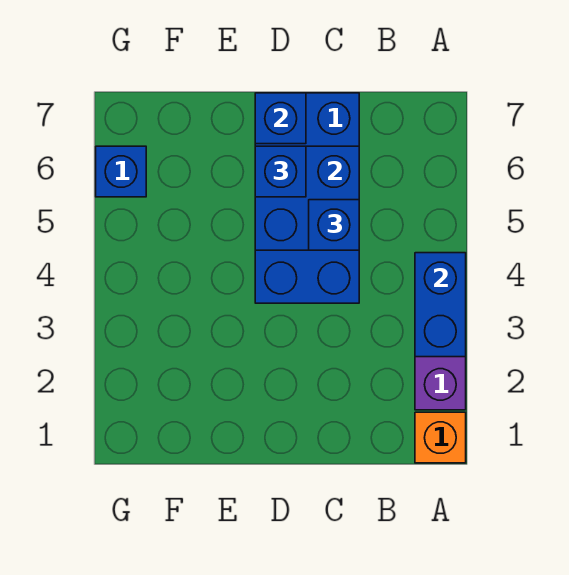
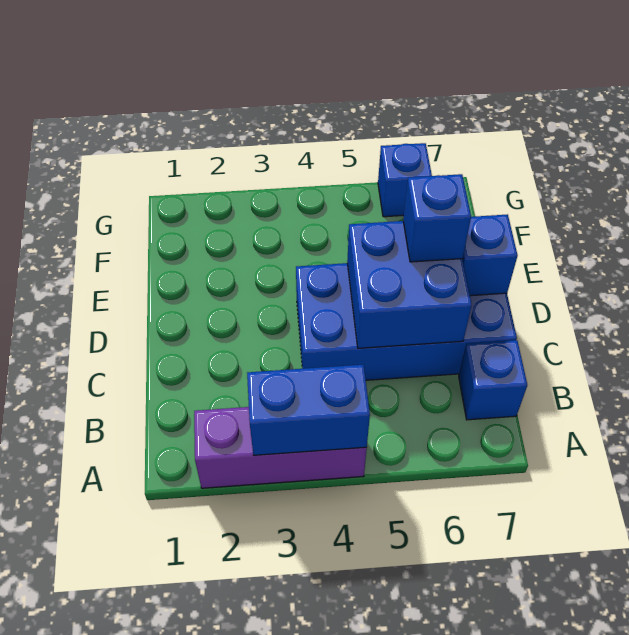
orange 1x1 brick [415,412,466,463] -> none
blue 1x1 brick [309,200,359,250] -> blue 1x1 brick moved to [459,340,527,420]

